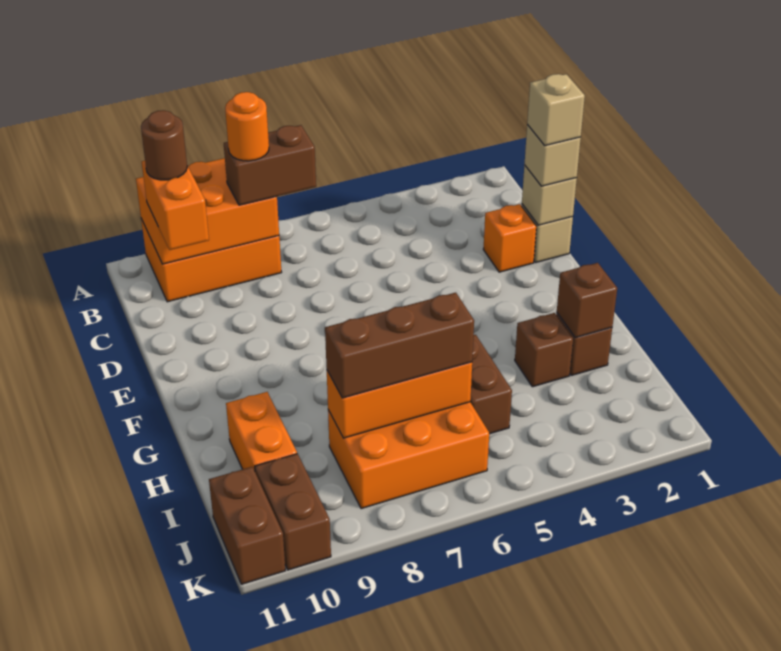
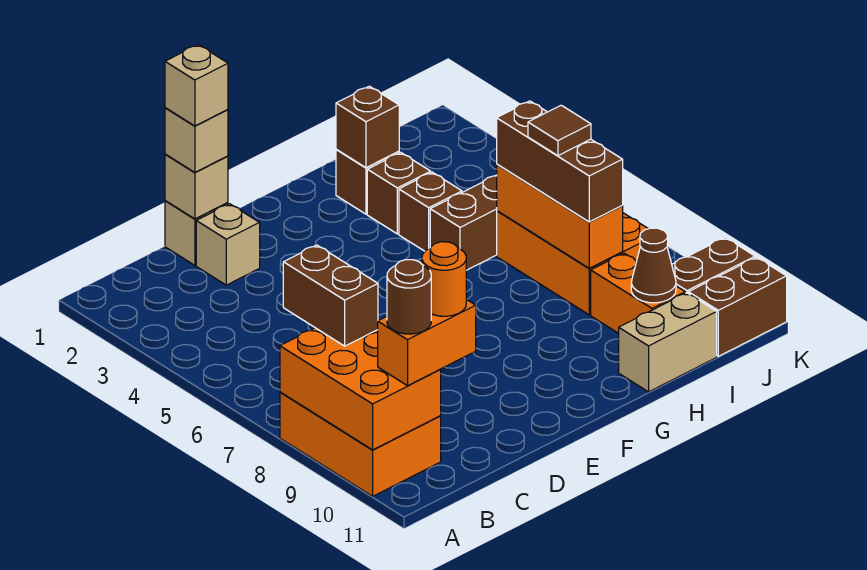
orange 1x1 round brick [225,92,269,161] -> orange 1x1 round brick moved to [422,242,466,316]
orange 1x1 brick [483,204,536,272] -> tan 1x1 brick [196,204,260,285]
none -> brown 1x1 brick [399,172,462,251]
orange 1x2 brick [226,392,297,471] -> orange 1x2 brick turned to [591,253,685,333]
none -> tan 1x2 brick [619,293,717,392]
none -> brown 1x1 tile [528,105,591,156]
none -> brown 1x1 cone [631,228,676,303]

